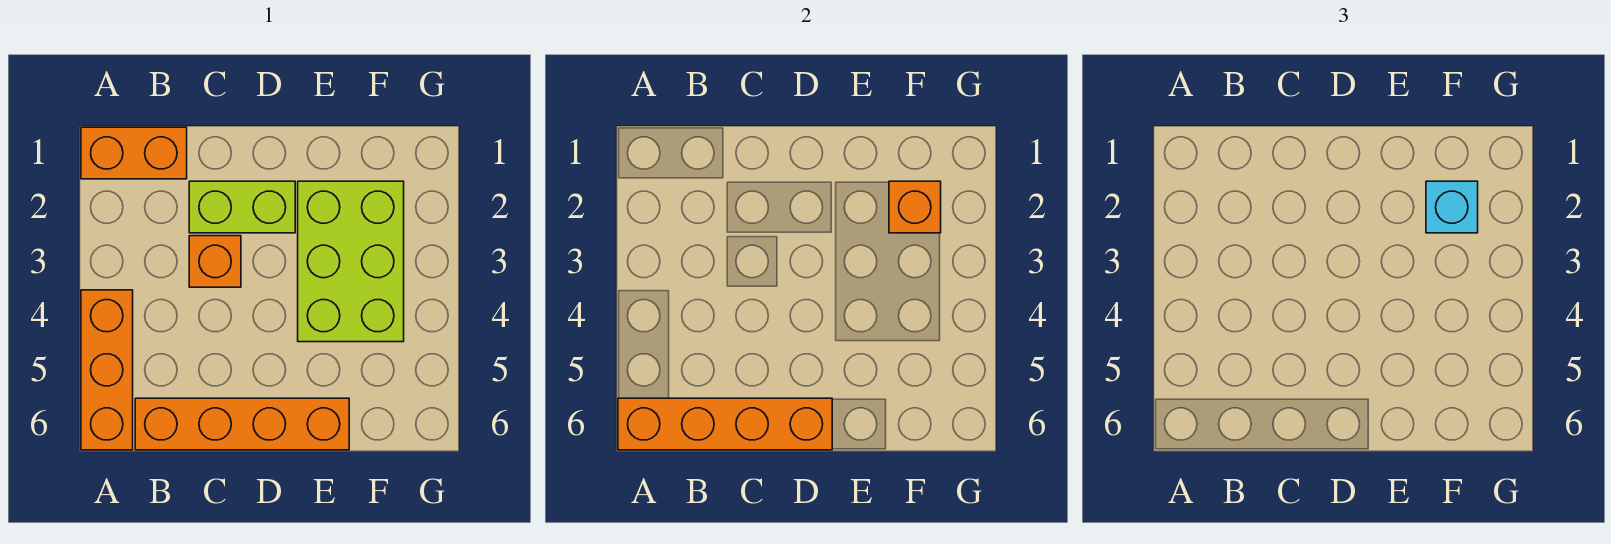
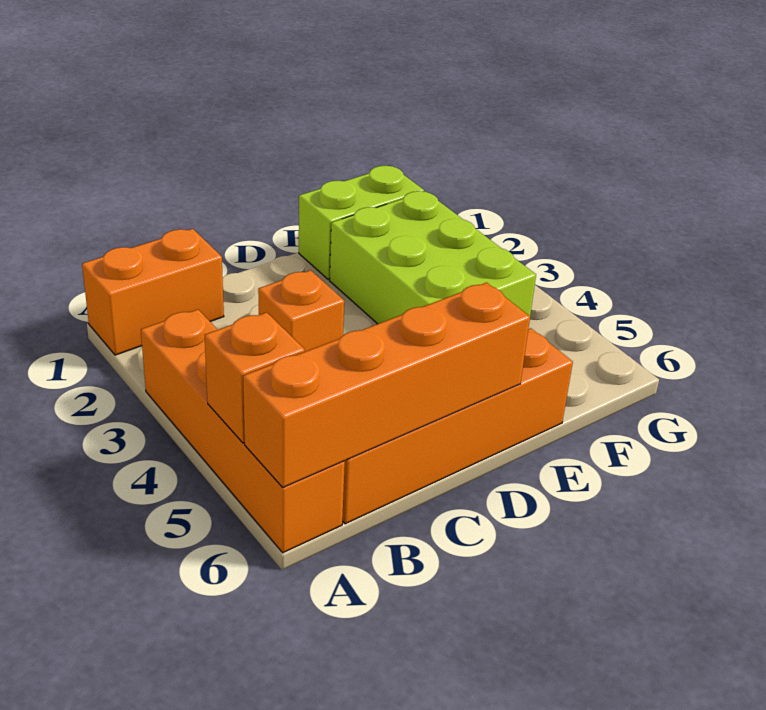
orange 1x3 brick [81,290,133,450] -> orange 1x4 brick [141,309,345,553]
lime 1x2 brick [189,181,295,233] -> lime 1x2 brick moved to [299,166,424,280]
orange 1x1 brick [889,181,941,233] -> orange 1x1 brick moved to [205,312,305,443]
cyan 1x1 brick [1426,181,1478,233] -> none

